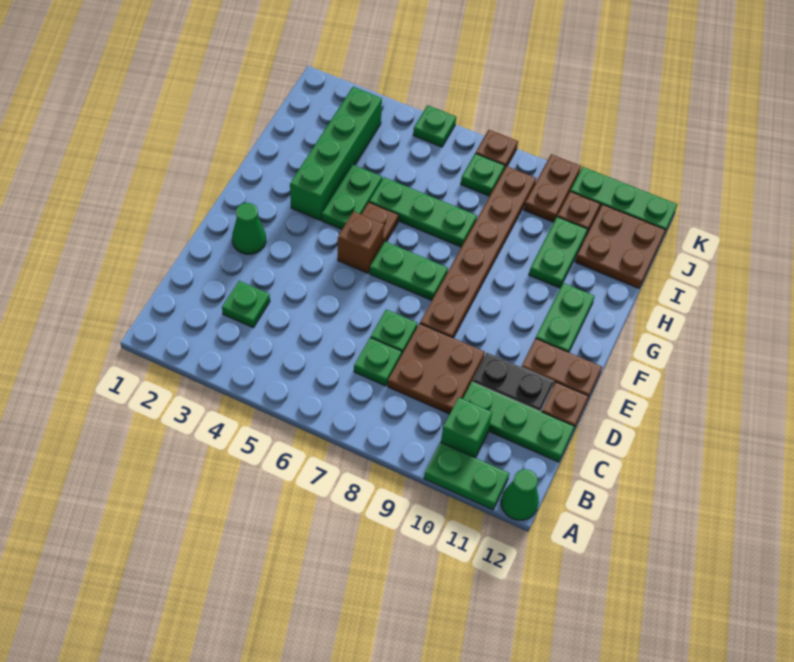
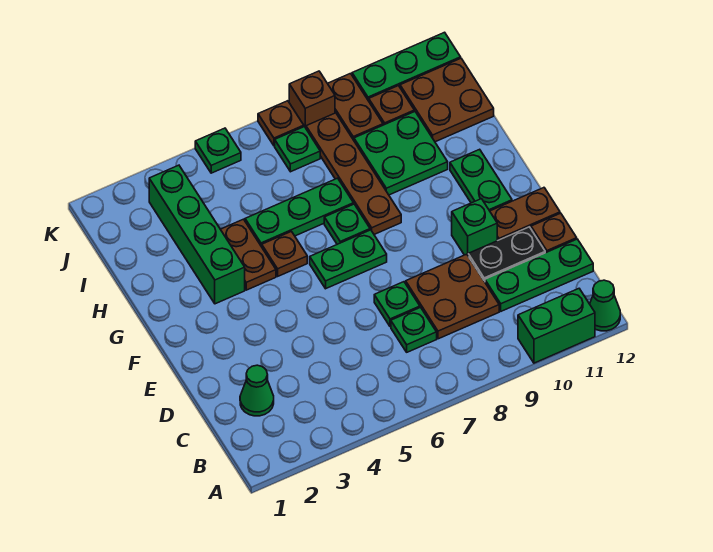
green 1x2 plate [424,442,509,510] -> green 1x2 brick [518,289,595,363]
green 1x1 brick [441,398,492,458] -> green 1x1 brick moved to [452,199,497,255]
green 1x1 plate [222,281,270,328] -> green 1x1 plate moved to [324,204,370,244]
green 1x1 cone [232,203,266,254] -> green 1x1 cone moved to [240,365,274,416]
brown 1x6 plate [420,166,536,338] -> brown 1x4 plate [306,113,401,234]
brown 1x1 brick [338,212,384,273] -> brown 1x1 brick moved to [289,71,335,128]
green 1x2 plate [322,165,382,229] -> brown 1x2 plate [220,219,276,290]
green 1x2 plate [529,217,588,288] -> green 2x2 plate [354,111,448,195]

